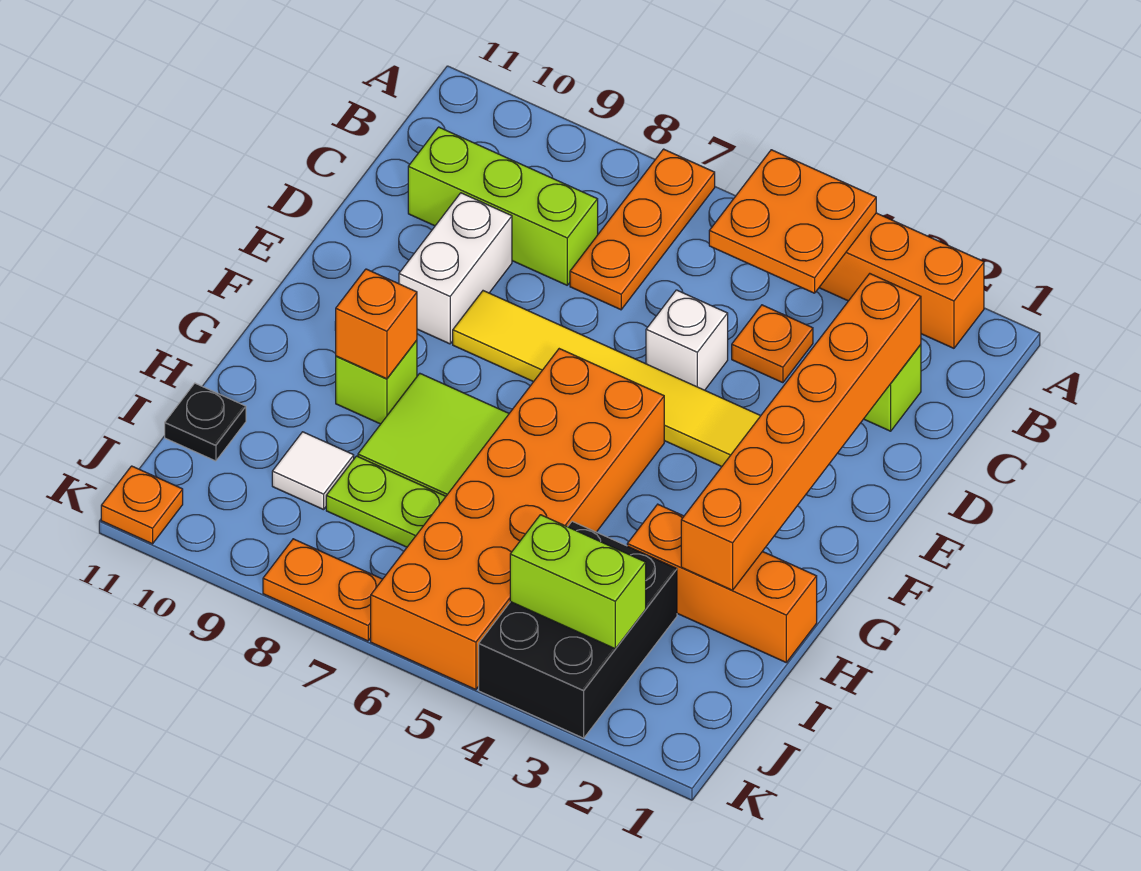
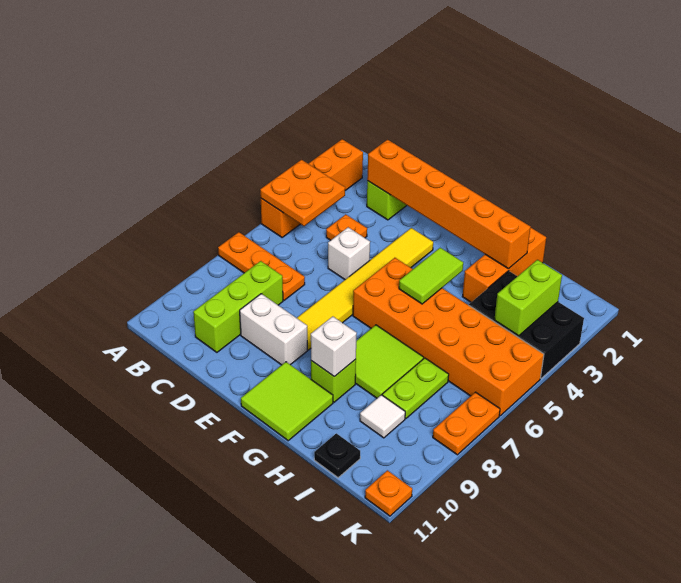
none -> lime 2x2 tile [241,362,333,441]
none -> lime 1x2 tile [399,248,463,304]
orange 1x1 brick [335,269,417,379] -> white 1x1 brick [311,316,357,377]

